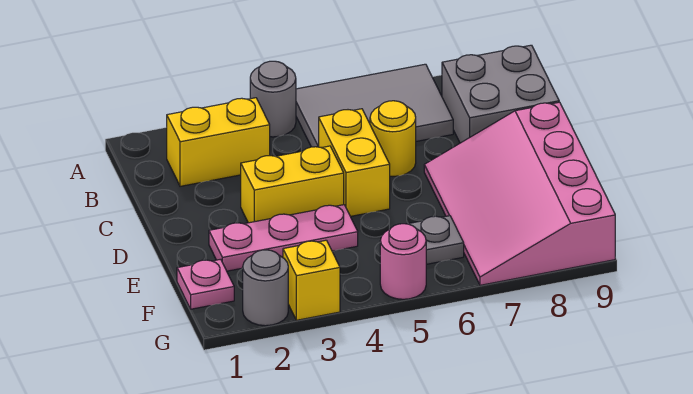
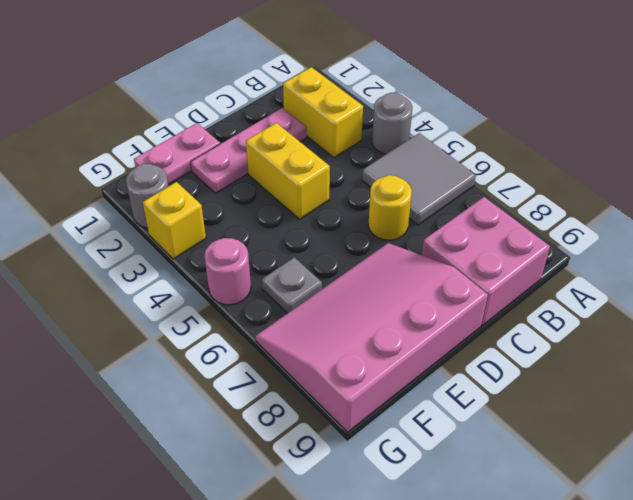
grey 2x3 tile [296,64,453,147] -> grey 2x2 tile [362,133,476,225]
grey 2x2 brick [442,45,559,143] -> pink 2x2 brick [422,197,550,325]
yellow 1x2 brick [319,109,390,216] -> none
pink 1x3 plate [209,205,358,271] -> pink 1x3 plate turned to [191,108,307,193]
pink 1x1 plate [177,259,234,309] -> pink 1x2 plate [134,123,220,185]

